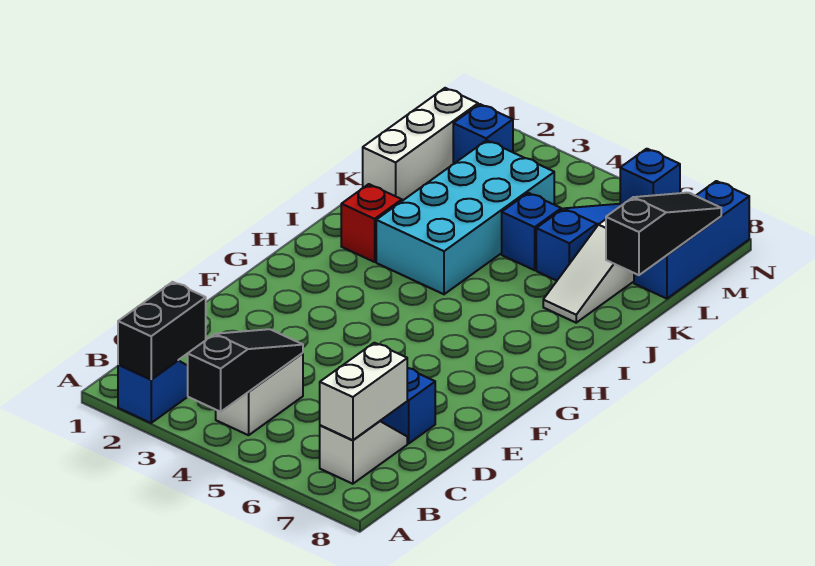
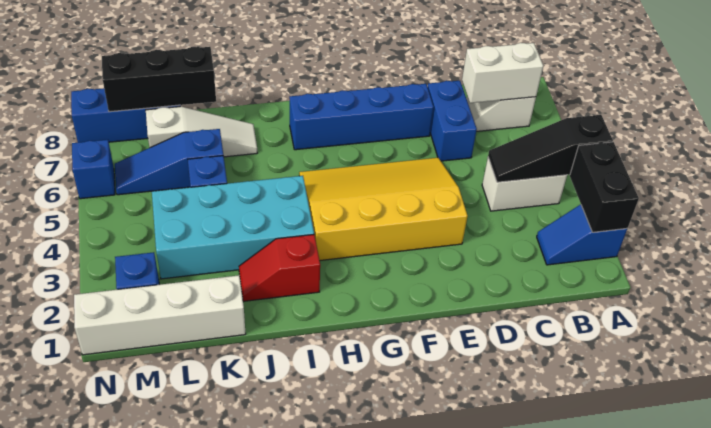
black 1x2 brick [118,282,206,379] -> black 1x2 brick turned to [570,142,639,232]
none -> yellow 3x4 slope [299,158,468,260]
none -> blue 1x4 brick [289,84,434,150]
white 1x3 brick [363,88,478,200] -> white 1x4 brick [74,275,246,355]
black 1x3 slope [606,193,721,275] -> black 1x3 brick [102,47,216,112]

